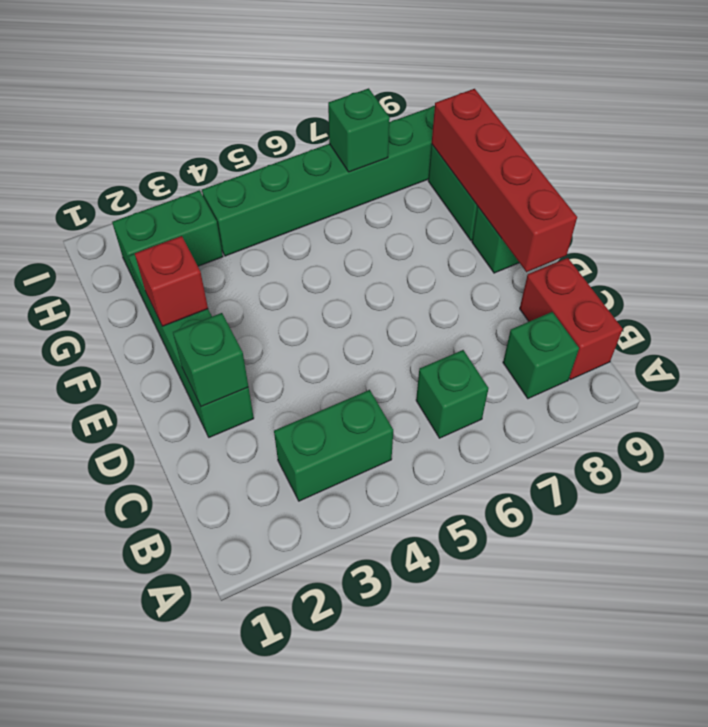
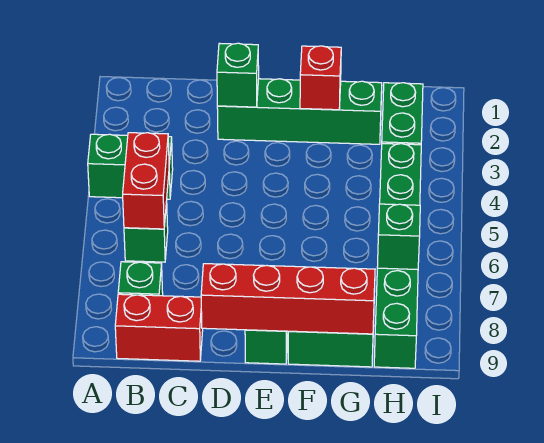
green 1x2 brick [274,390,393,501] -> green 1x2 brick turned to [88,134,173,199]
none -> red 1x2 brick [123,133,169,229]

